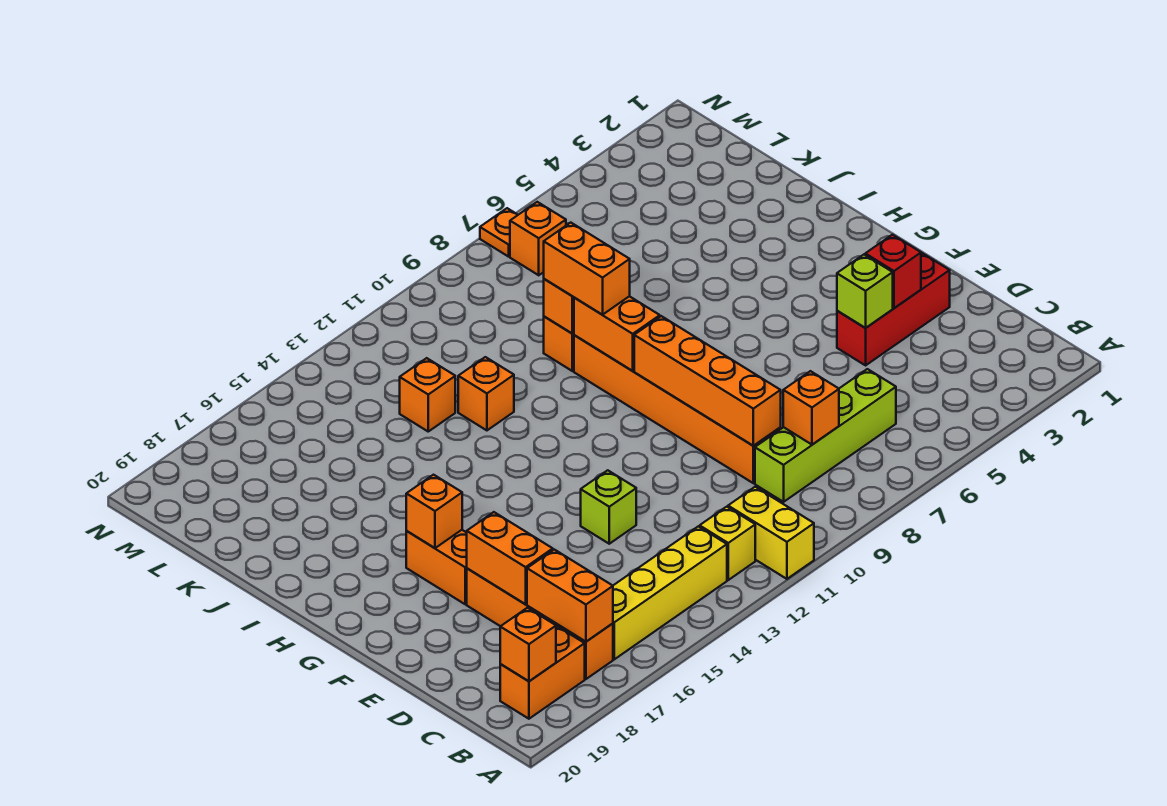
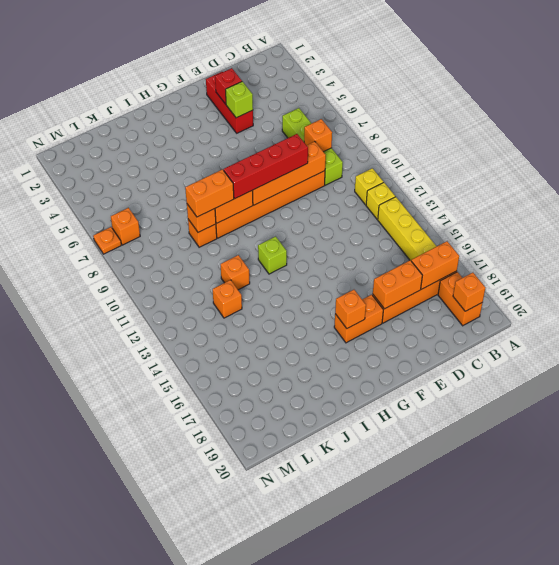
yellow 1x2 brick [728,487,814,579] -> yellow 1x1 brick [355,168,383,205]
none -> red 1x4 brick [224,134,308,198]
lime 1x1 brick [581,470,636,544] -> lime 1x1 brick moved to [258,236,287,274]

